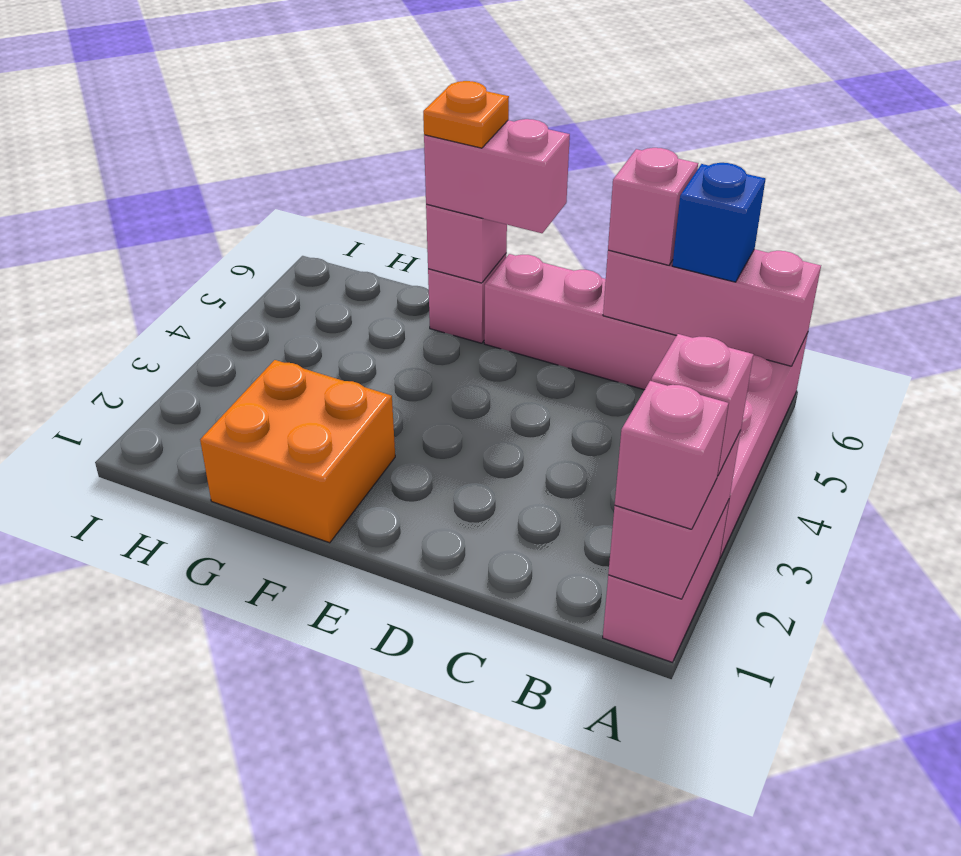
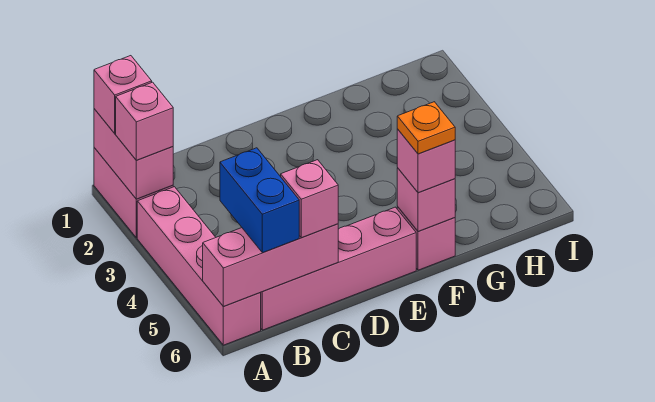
blue 1x1 brick [672,163,766,282] -> blue 1x2 brick [220,148,299,253]
pink 1x2 brick [424,119,570,233] -> pink 1x1 brick [397,129,455,193]
orange 2x2 brick [200,360,395,543] -> none

